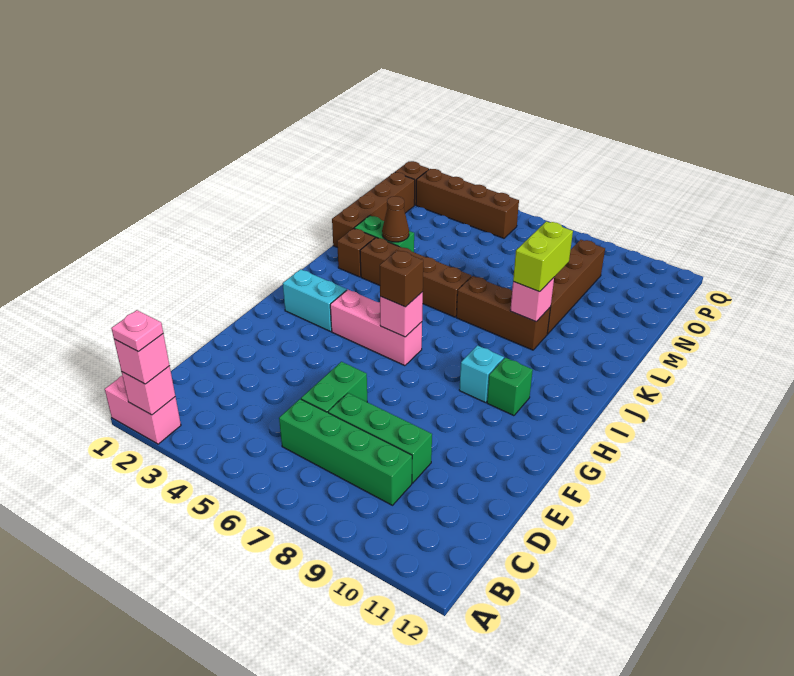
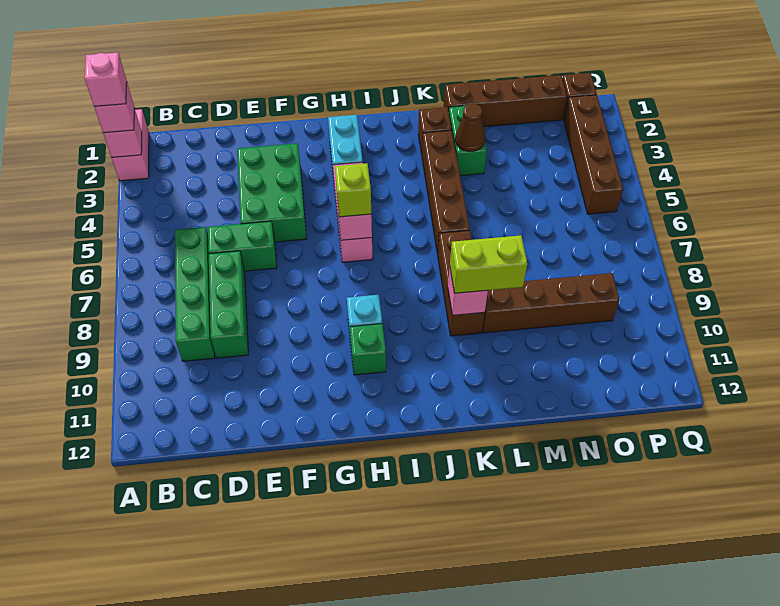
pink 1x1 plate [111,310,163,352] -> pink 1x1 brick [85,52,127,106]
none -> green 2x3 brick [237,143,307,242]
brown 1x1 brick [380,250,423,307] -> lime 1x1 brick [335,163,371,217]

